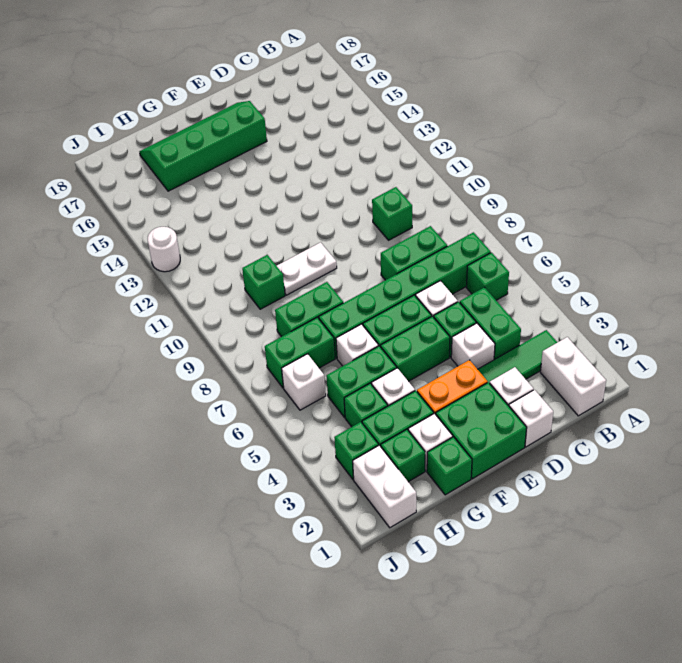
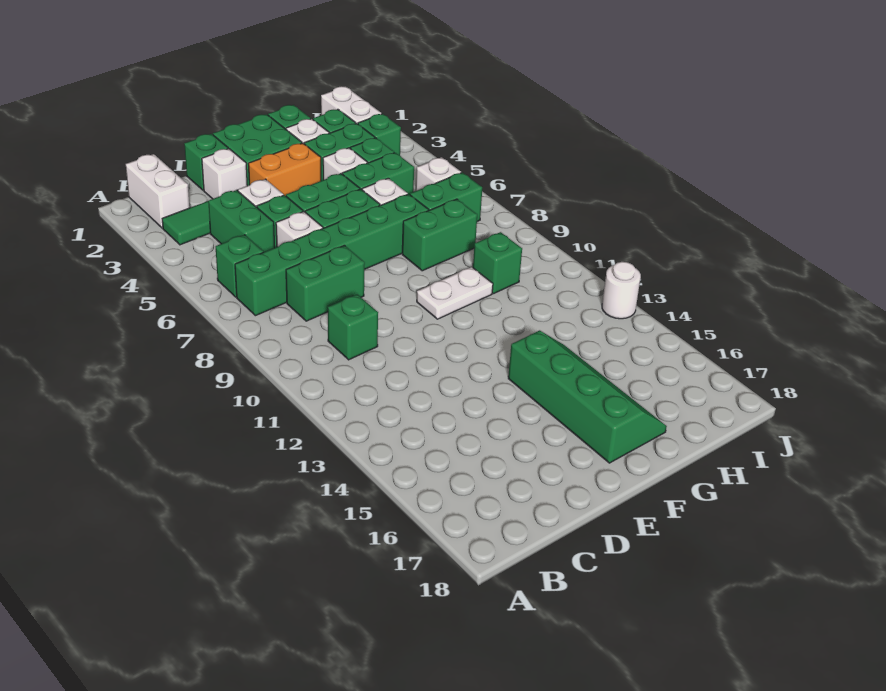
white 1x1 brick [509,390,553,447] -> green 1x1 brick [184,134,228,190]
green 2x4 slope [139,101,267,191] -> green 2x4 slope turned to [508,330,667,463]

